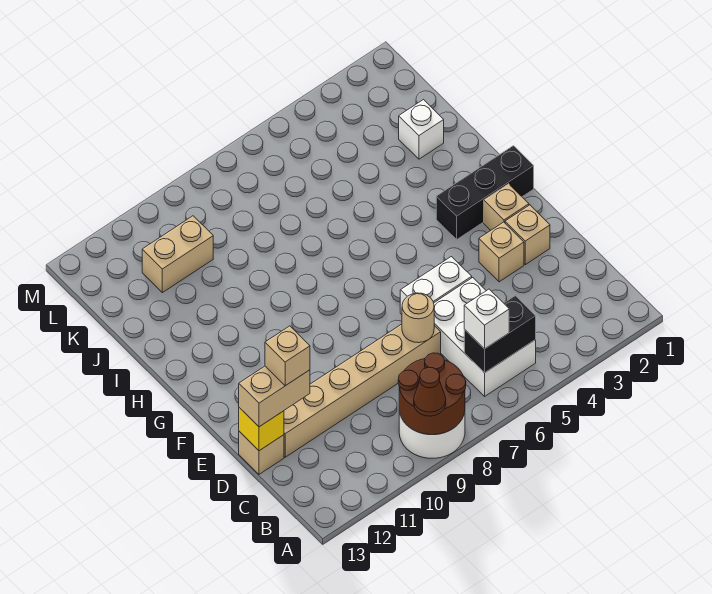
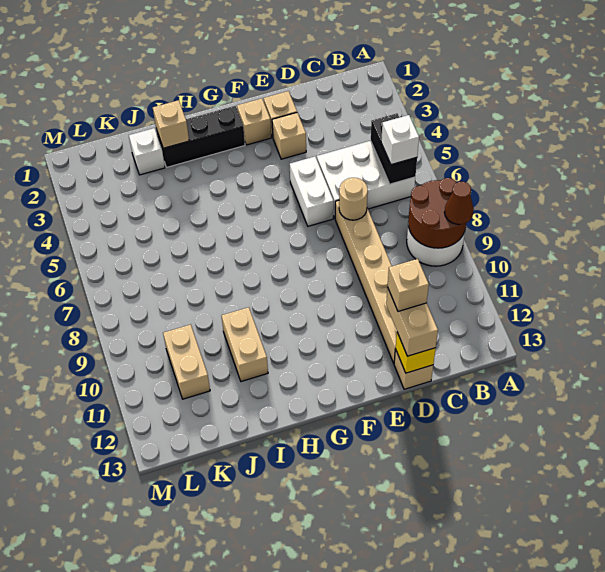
black 1x3 brick [436,146,534,239] -> black 1x3 brick turned to [156,106,245,167]
none -> tan 1x1 brick [153,100,189,148]
none -> tan 1x2 brick [222,307,268,382]

